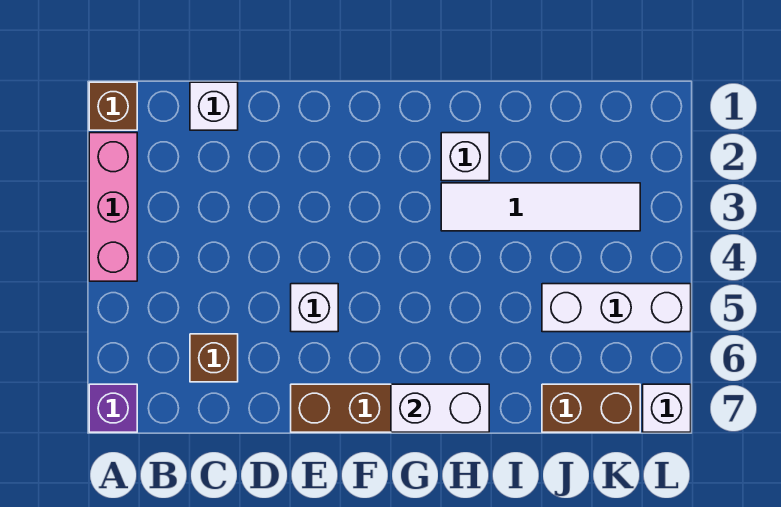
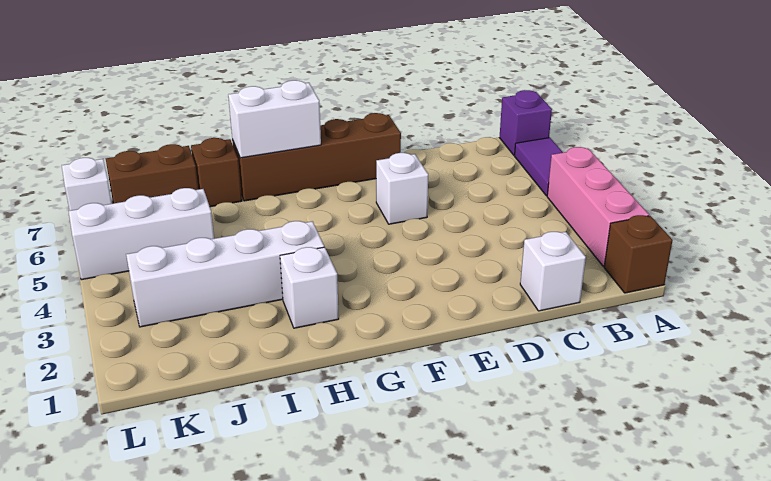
none -> purple 1x2 tile [515,138,563,196]
brown 1x1 brick [190,334,238,382] -> brown 1x1 brick moved to [191,138,242,207]
white 1x4 tile [441,183,640,231] -> white 1x4 brick [126,221,324,327]

